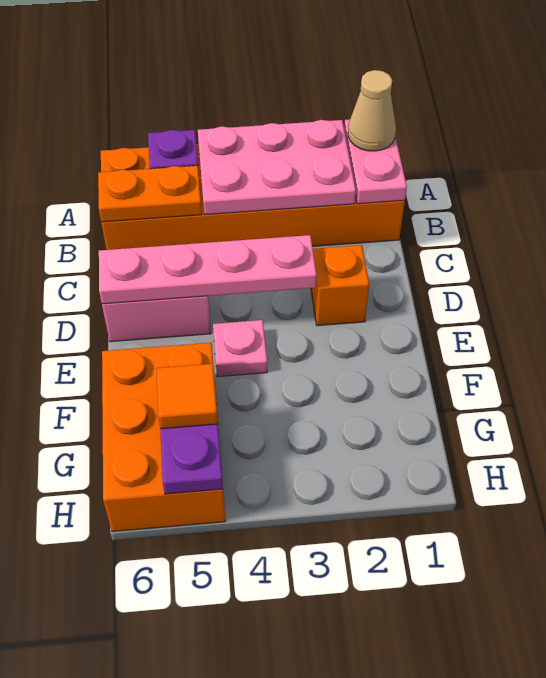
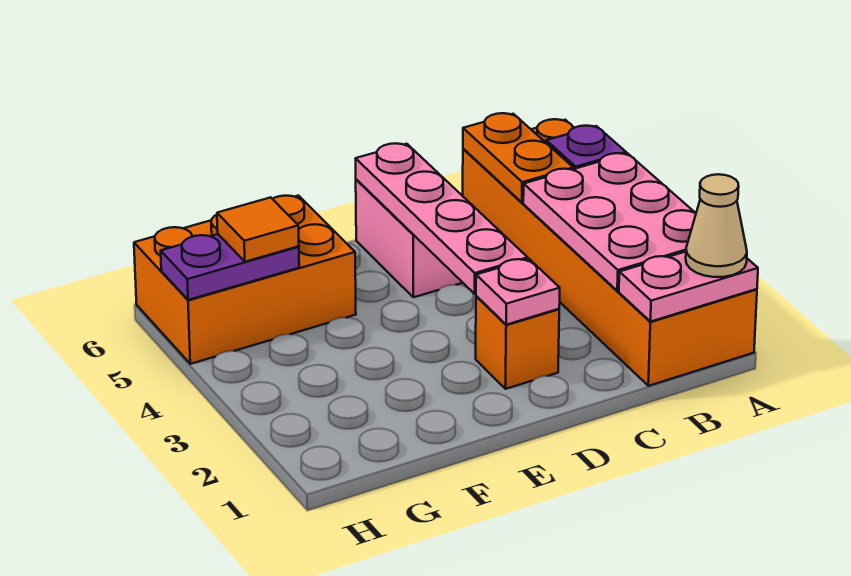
pink 1x1 plate [213,320,267,377] -> pink 1x1 plate moved to [476,259,560,325]

